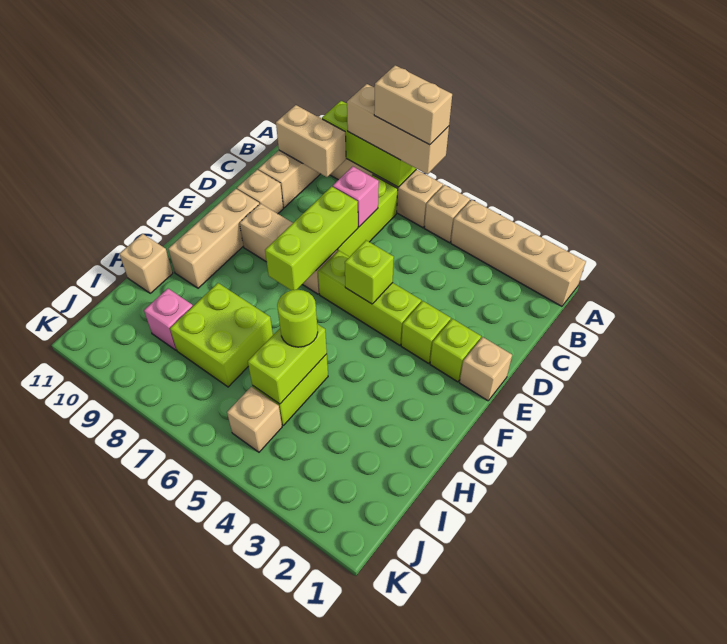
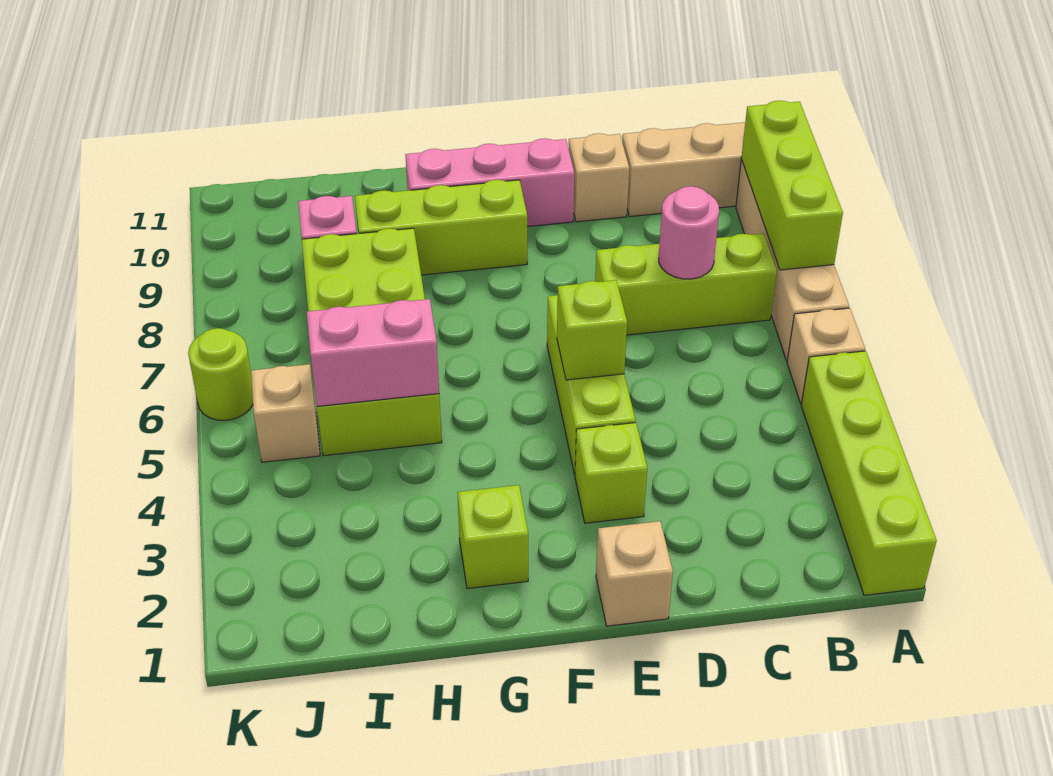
tan 1x4 brick [451,200,586,306] -> lime 1x4 brick [801,351,937,595]
tan 1x3 brick [347,84,449,174] -> none
tan 1x2 brick [374,65,452,145] -> none
tan 1x2 brick [276,105,346,177] -> none
pink 1x1 brick [333,166,379,227] -> pink 1x1 round brick [659,186,719,279]
lime 1x3 brick [265,186,358,290] -> lime 1x3 brick moved to [355,180,527,275]
lime 1x1 brick [430,319,481,382] -> lime 1x1 brick moved to [457,485,528,589]
tan 1x3 brick [240,203,337,294] -> none
tan 1x3 brick [168,189,259,288] -> pink 1x3 brick [405,138,574,227]
lime 1x2 brick [248,324,327,404] -> pink 1x2 brick [307,299,439,406]
lime 1x1 round brick [277,290,318,347] -> lime 1x1 round brick moved to [188,328,253,420]
tan 1x1 brick [119,234,173,293] -> none

